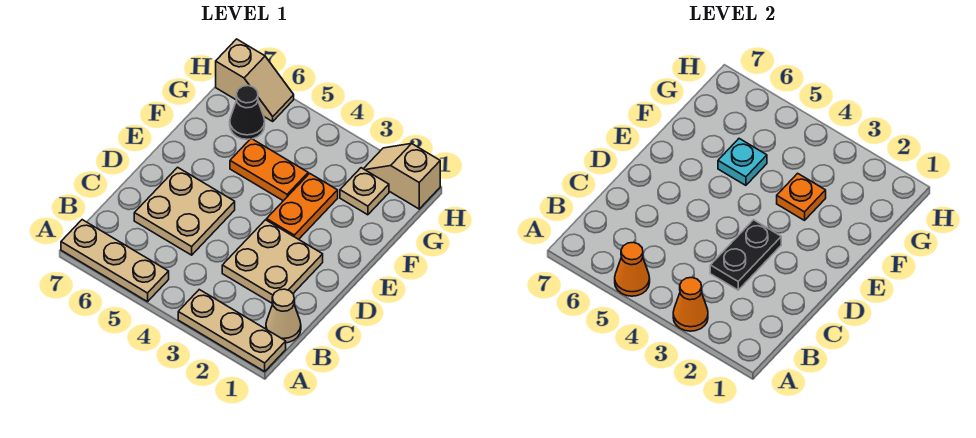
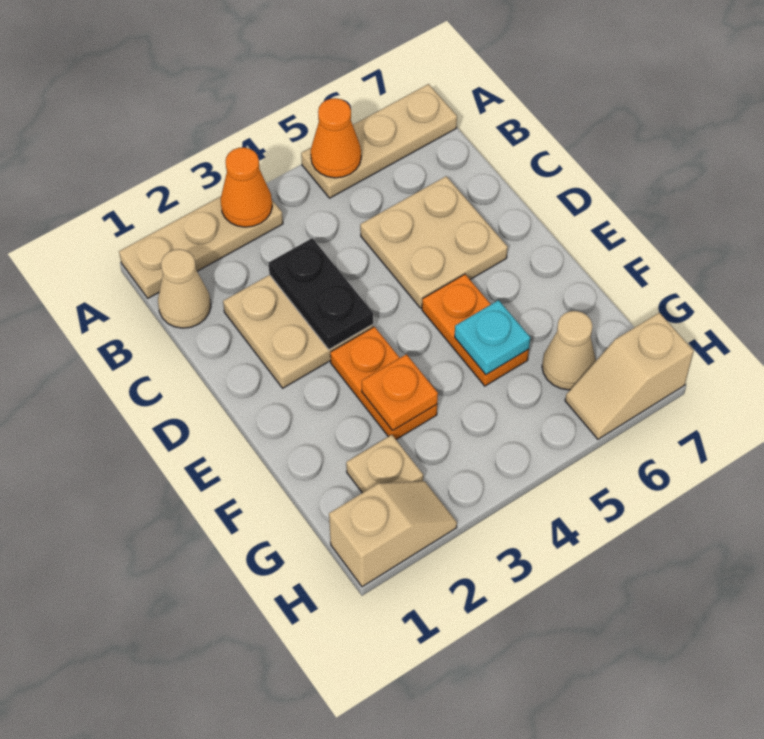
orange 1x2 plate [230,139,308,201] -> orange 1x2 plate turned to [422,274,529,386]
black 1x1 cone [230,86,265,139] -> tan 1x1 cone [542,311,596,390]

